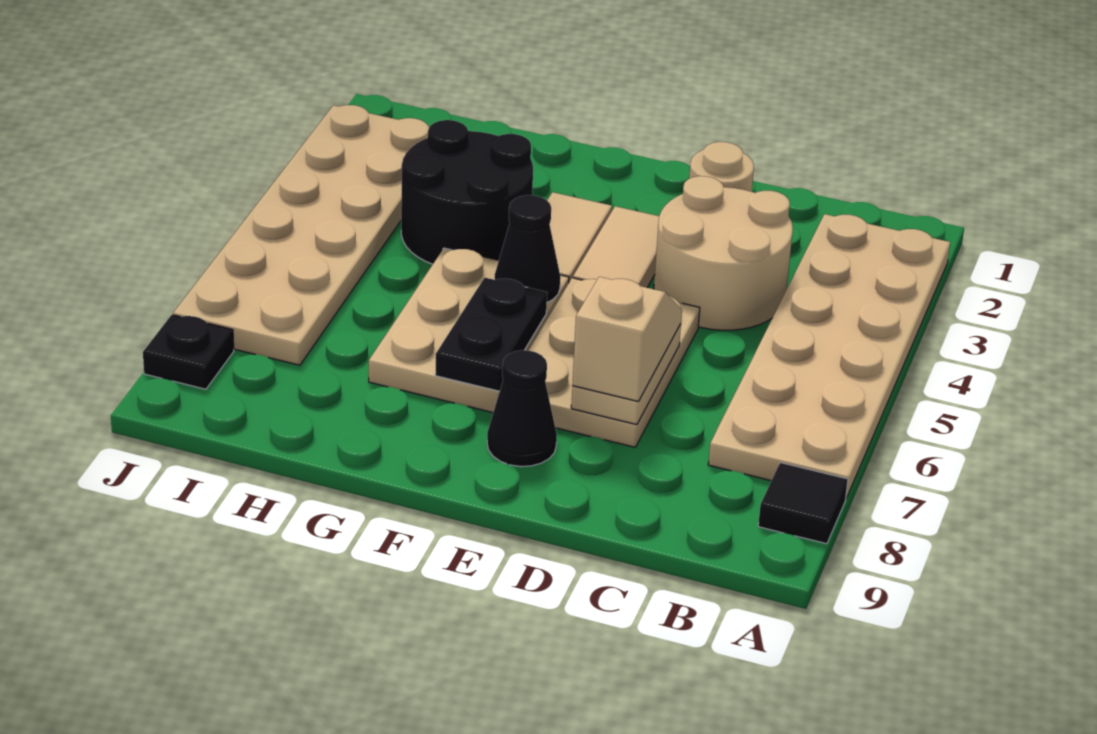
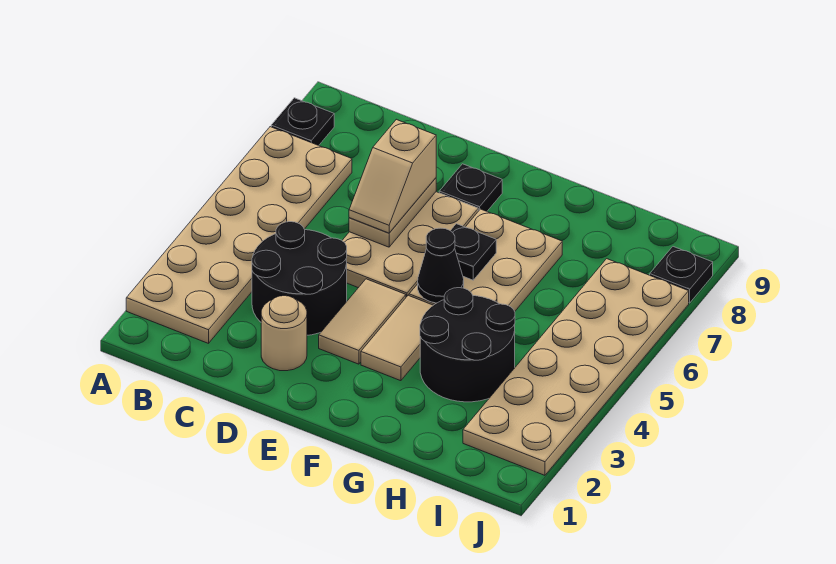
black 1x1 tile [758,463,848,544] -> black 1x1 plate [271,98,334,146]
tan 2x2 round brick [654,176,793,330] -> black 2x2 round brick [252,222,347,335]
black 1x1 cone [487,350,557,467] -> black 1x1 plate [439,164,502,211]
black 1x2 plate [435,278,547,391] -> black 1x1 plate [450,224,496,280]

